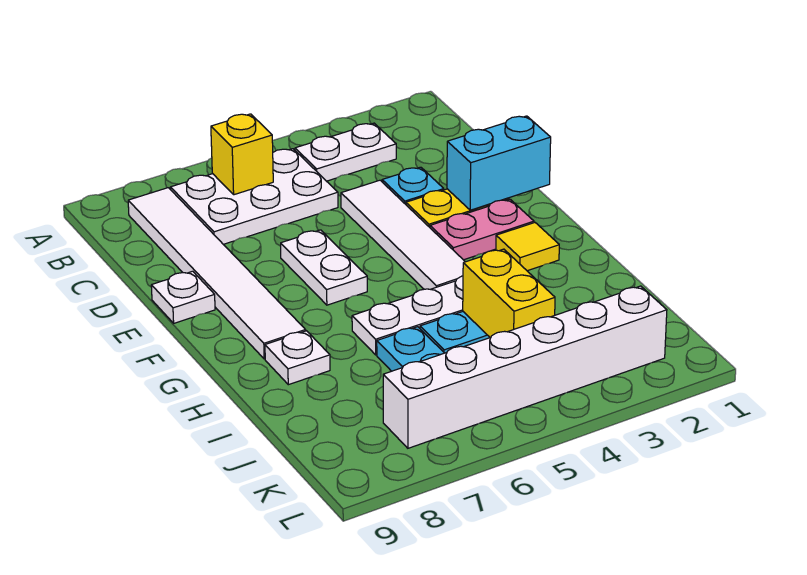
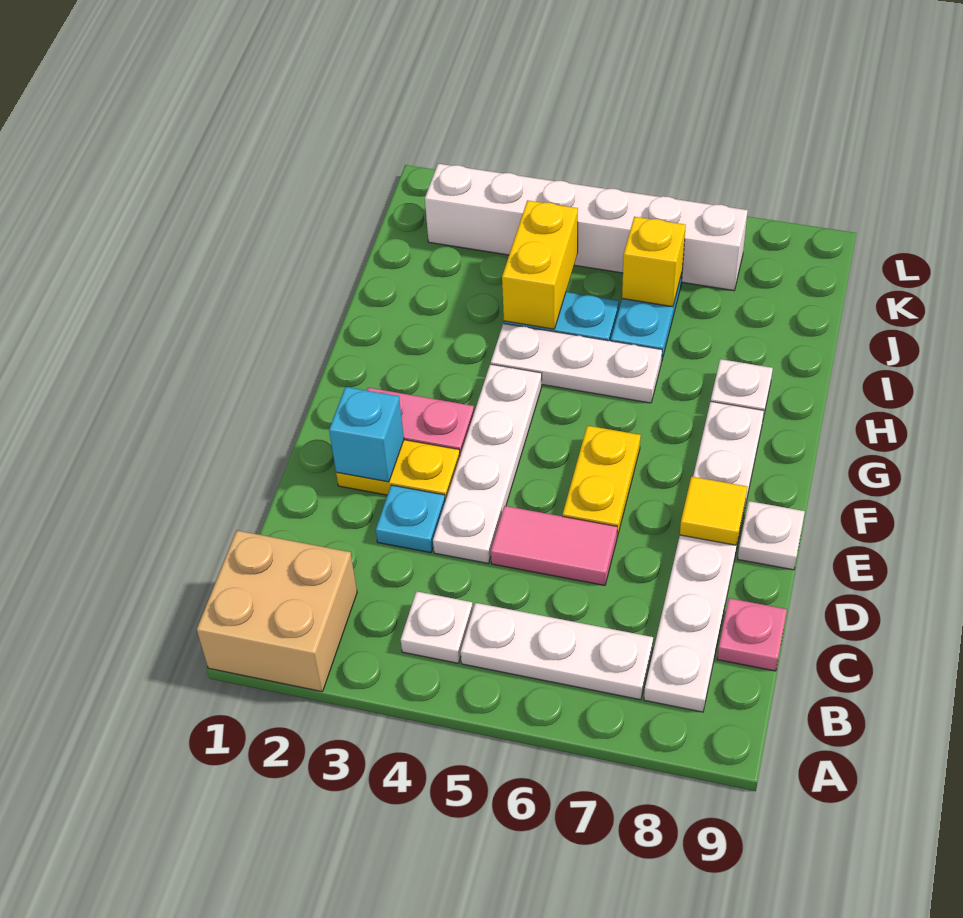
none -> tan 2x2 brick [197,531,357,692]
white 1x2 plate [295,123,396,181] -> white 1x1 plate [401,591,473,663]
white 2x3 plate [170,149,338,244] -> white 1x3 plate [461,603,653,700]
yellow 1x1 brick [211,114,273,195] -> yellow 1x1 brick moved to [622,217,686,307]
white 1x6 tile [128,188,306,359] -> white 1x6 plate [644,401,764,712]
none -> pink 1x1 plate [717,598,787,671]
white 1x4 tile [341,180,465,289] -> white 1x4 plate [433,364,542,563]
none -> pink 1x2 tile [491,506,617,585]
cyan 1x2 brick [447,116,551,210] -> cyan 1x1 brick [329,387,404,482]
white 1x2 plate [281,230,367,305] -> yellow 1x2 plate [563,426,641,537]
yellow 1x1 tile [496,223,559,271] -> yellow 1x1 tile moved to [680,477,747,545]

